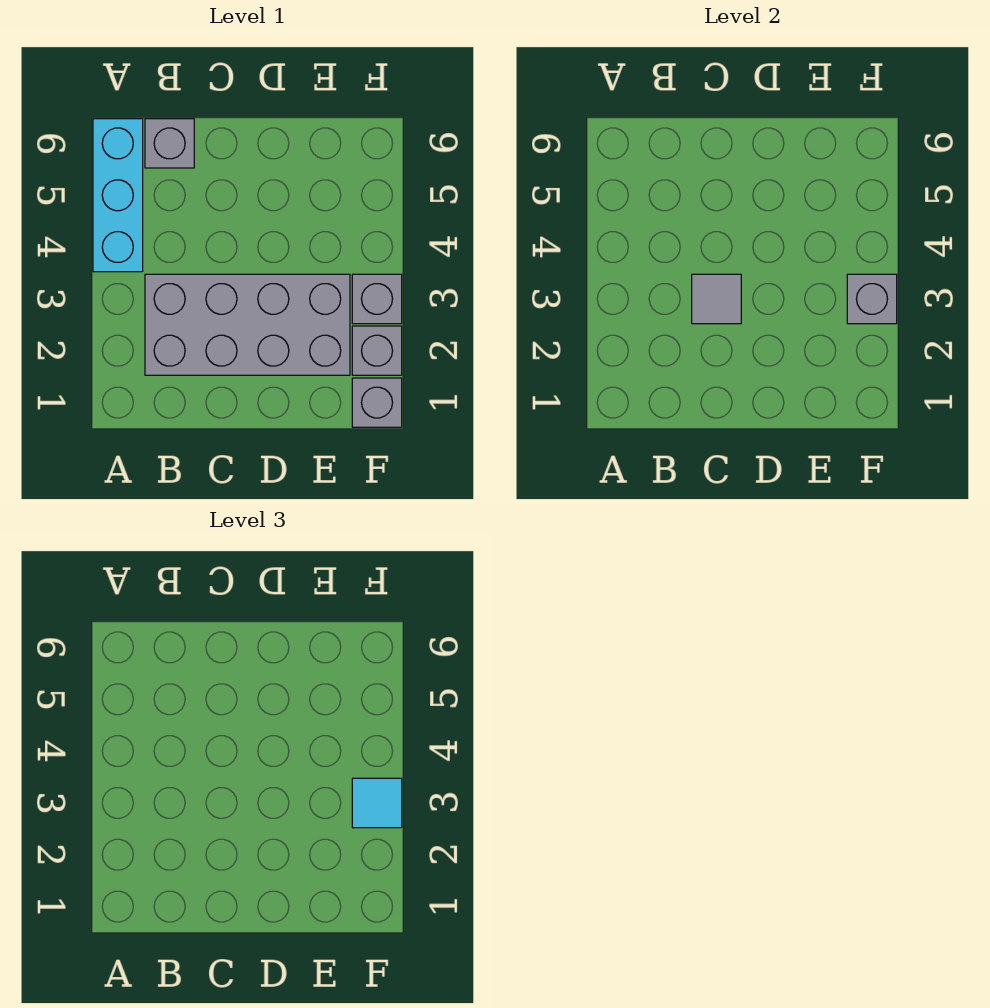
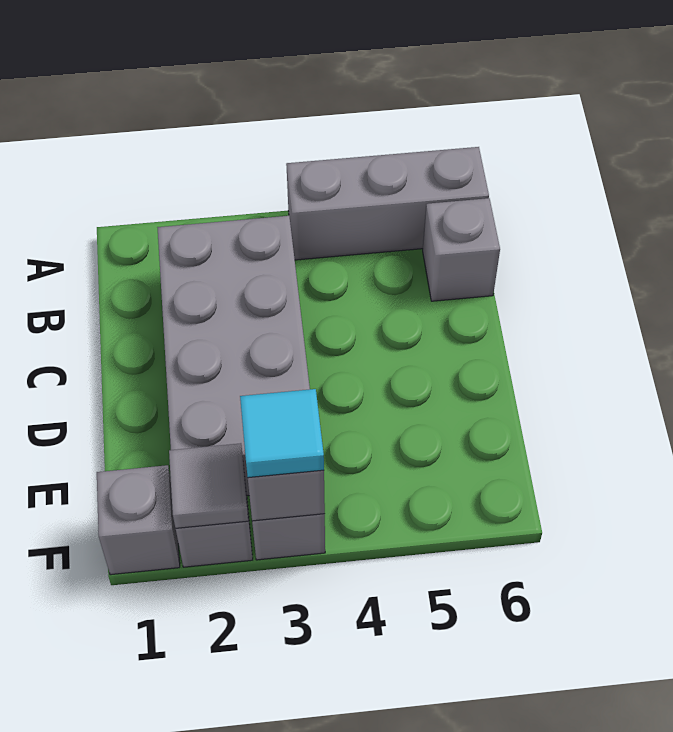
cyan 1x3 brick [93,119,143,272] -> grey 1x3 brick [286,147,489,260]
grey 1x1 tile [692,274,741,324] -> grey 1x1 tile moved to [169,443,248,528]

